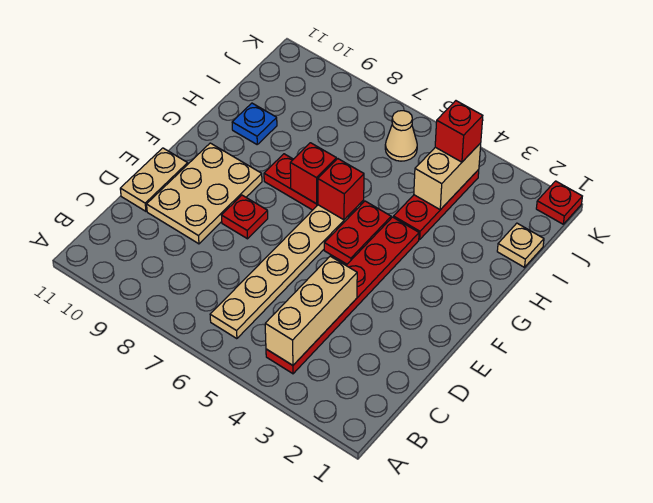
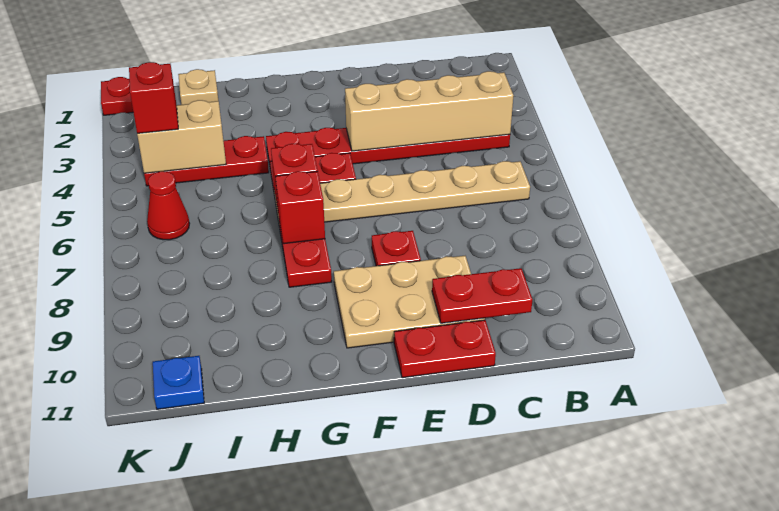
tan 1x3 brick [265,256,357,365] -> tan 1x4 brick [345,71,513,151]
none -> red 1x2 plate [432,268,533,323]
tan 1x2 plate [120,148,188,211] -> red 1x2 plate [394,320,496,378]
blue 1x1 plate [232,103,277,144] -> blue 1x1 plate moved to [153,356,204,409]
tan 1x1 cone [385,111,417,161] -> red 1x1 cone [147,171,190,240]

